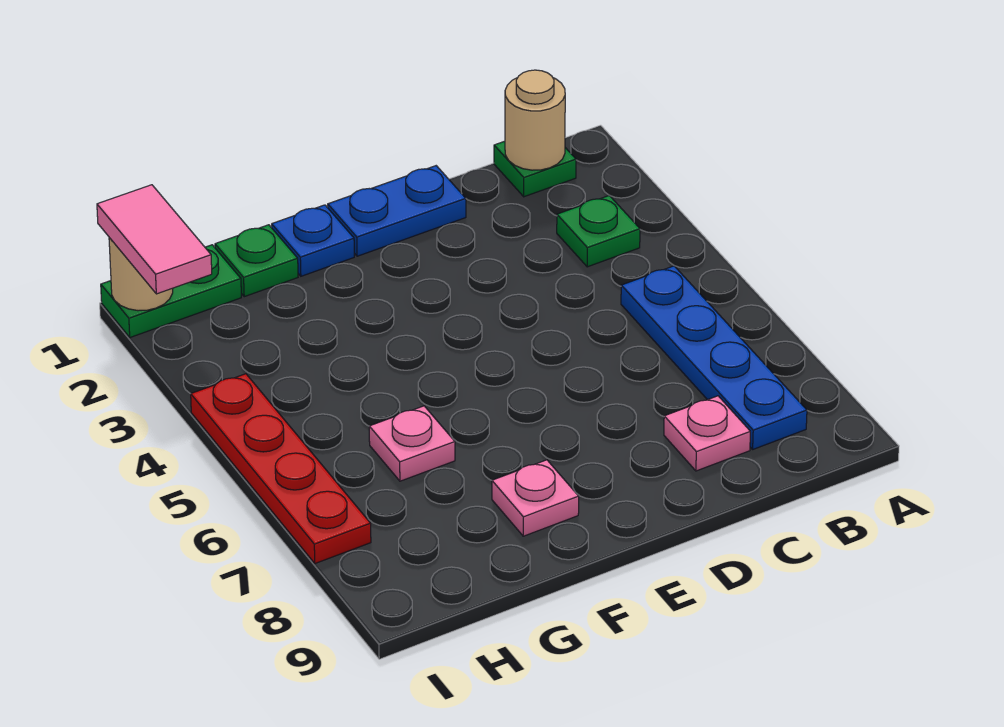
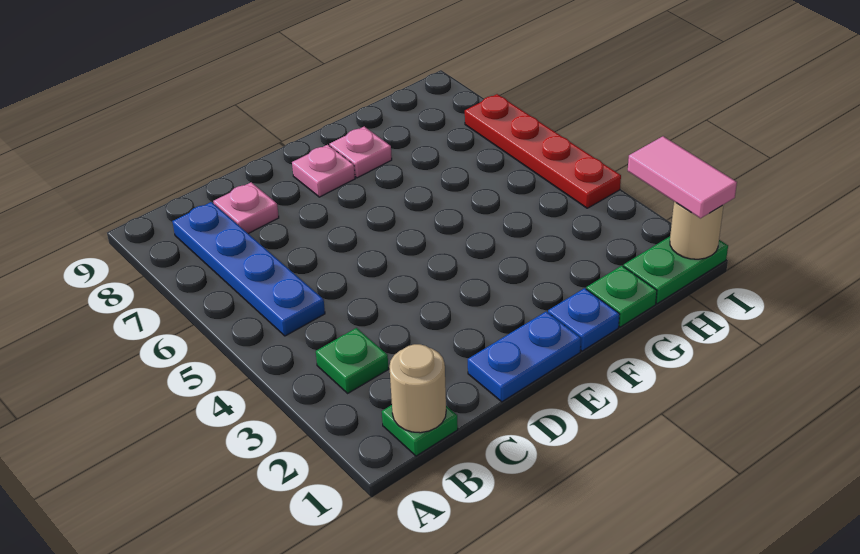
pink 1x1 plate [369,406,455,481] -> pink 1x1 plate moved to [292,145,355,197]

